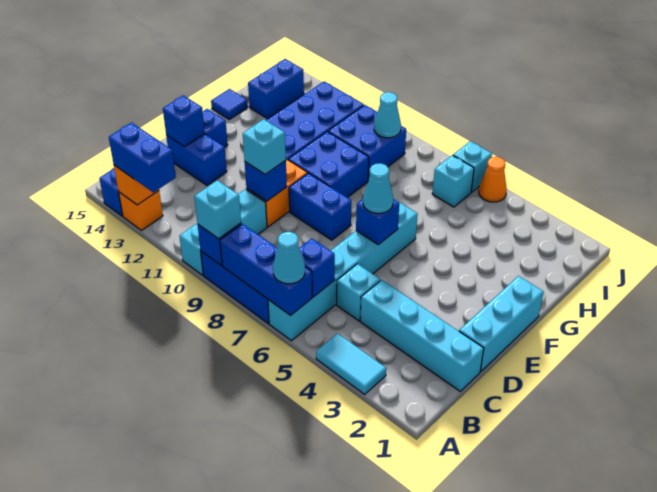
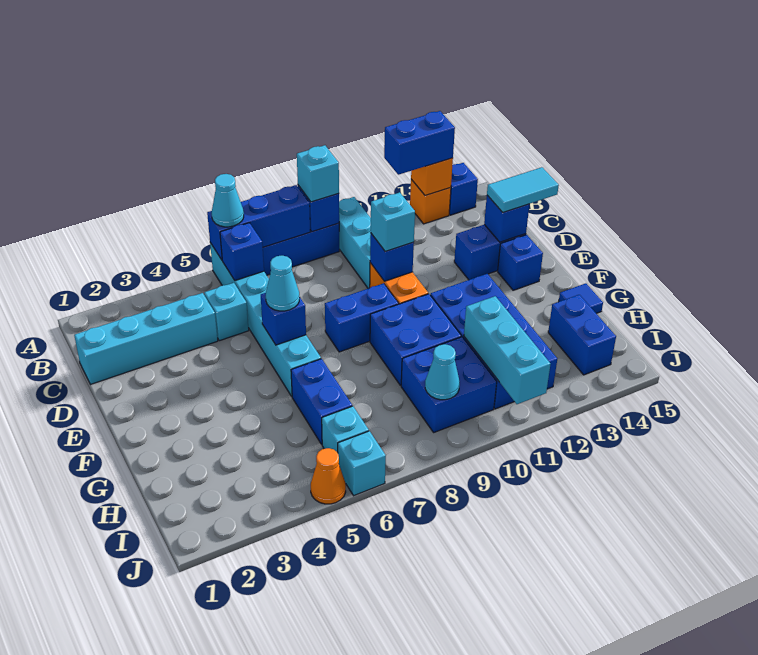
cyan 1x2 tile [316,333,386,394] -> cyan 1x2 tile moved to [487,167,559,212]
cyan 1x3 brick [459,276,544,372] -> cyan 1x3 brick moved to [464,296,550,404]
none -> blue 1x2 brick [291,359,352,444]

